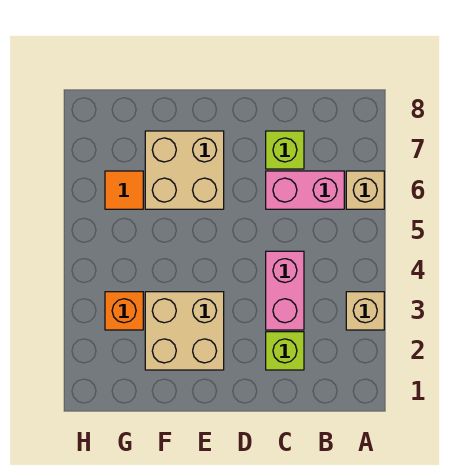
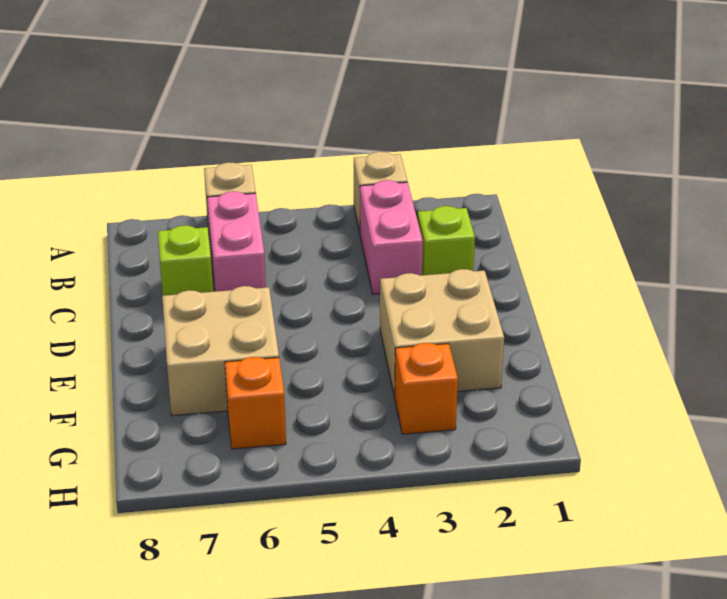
pink 1x2 brick [266,251,304,330] -> pink 1x2 brick turned to [360,180,423,294]
orange 1x1 tile [105,171,143,209] -> orange 1x1 brick [225,357,286,449]

